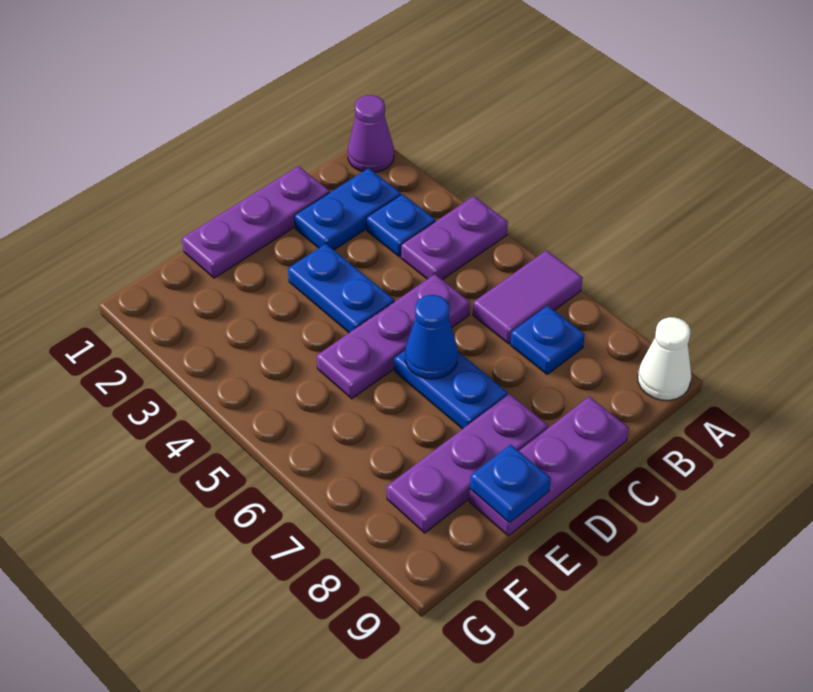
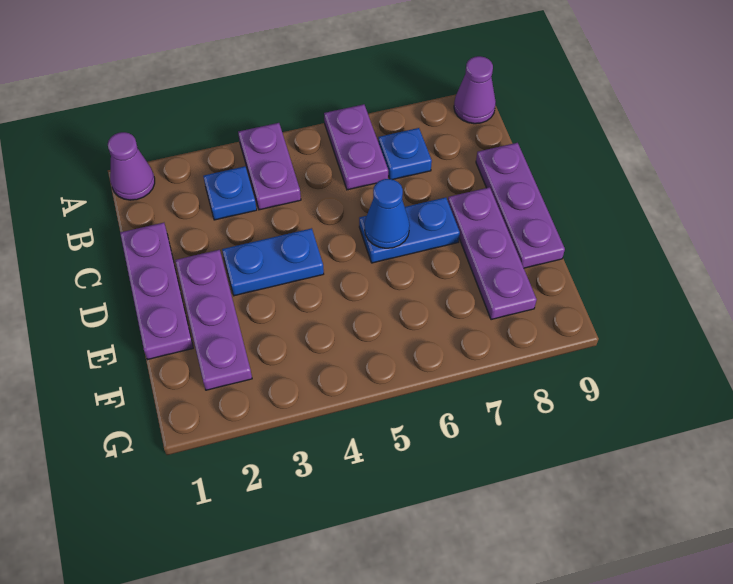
purple 1x2 tile [473,250,583,344] -> purple 1x2 plate [324,104,388,190]
white 1x1 cone [638,317,691,400] -> purple 1x1 cone [454,56,496,124]
blue 1x2 plate [294,168,401,250] -> none
purple 1x3 plate [317,274,470,399] -> purple 1x3 plate moved to [175,250,252,390]
blue 1x1 plate [470,444,551,523] -> none

